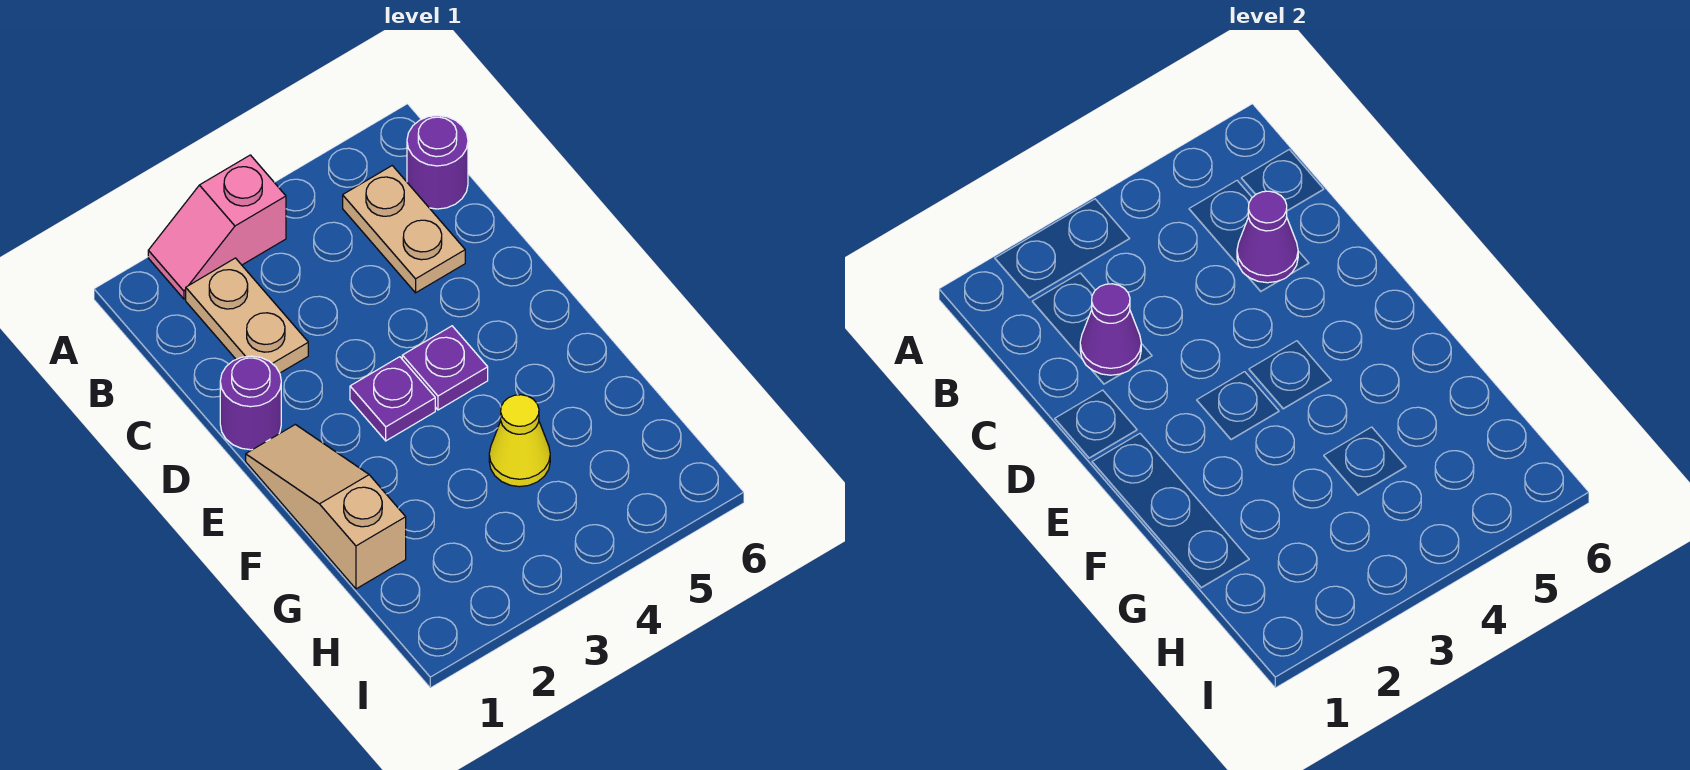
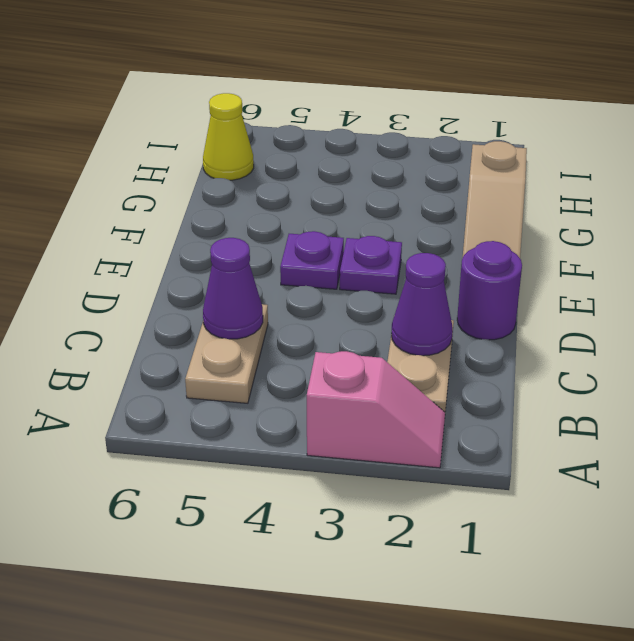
purple 1x1 round brick [407,115,468,209] -> none
yellow 1x1 cone [489,395,550,487] -> yellow 1x1 cone moved to [203,93,254,180]

